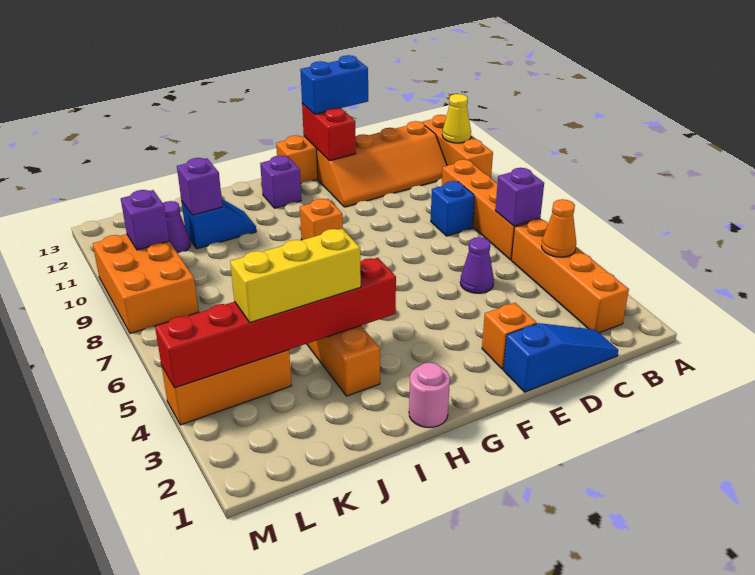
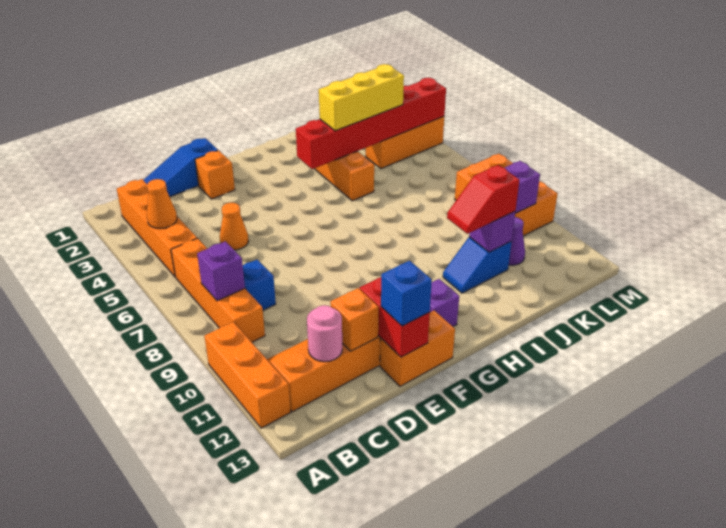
yellow 1x1 cone [442,94,471,143] -> none
purple 1x1 brick [495,168,544,226] -> purple 1x1 brick moved to [197,241,245,301]
purple 1x1 cone [460,237,494,293] -> orange 1x1 cone [220,202,248,250]
blue 1x2 brick [300,55,368,114] -> blue 1x1 brick [381,261,432,326]
orange 1x1 brick [300,199,343,240] -> orange 1x1 brick moved to [330,288,379,351]
pink 1x1 round brick [409,363,450,427] -> pink 1x1 round brick moved to [307,305,342,362]
none -> red 1x2 slope [447,165,519,234]

